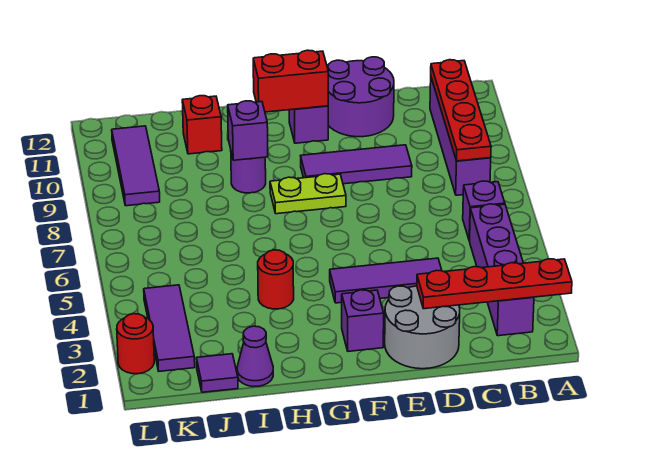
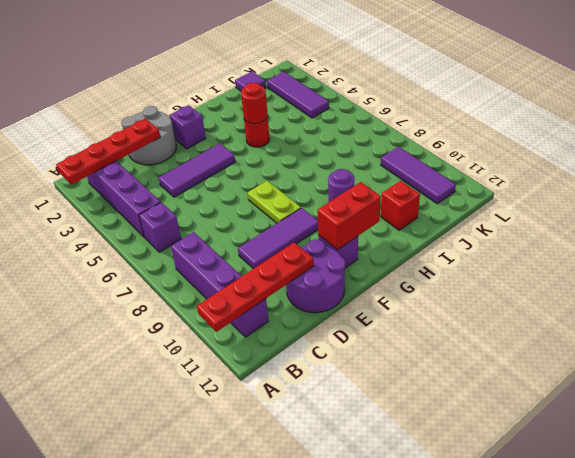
red 1x4 plate [431,60,491,161] -> red 1x4 plate turned to [197,242,314,332]
lime 1x2 plate [270,174,346,214] -> lime 1x2 plate turned to [248,181,301,223]
purple 1x1 brick [228,101,268,160] -> none
purple 1x1 cone [237,326,273,387] -> none
red 1x1 round brick [117,314,154,374] -> red 1x1 round brick moved to [241,83,268,124]

